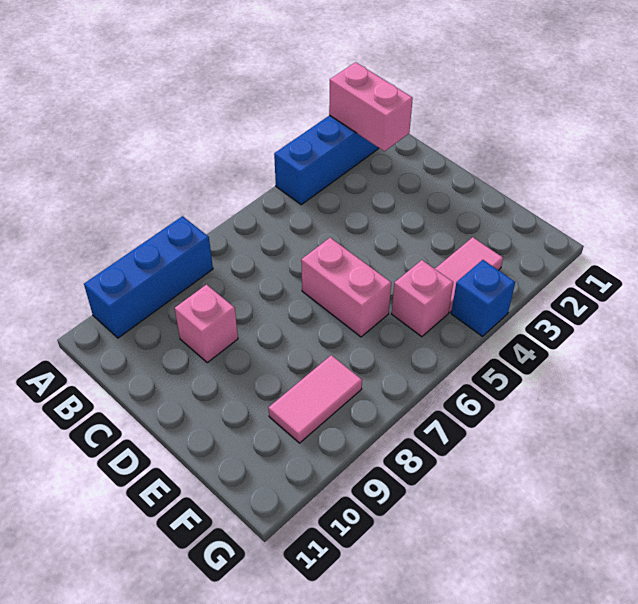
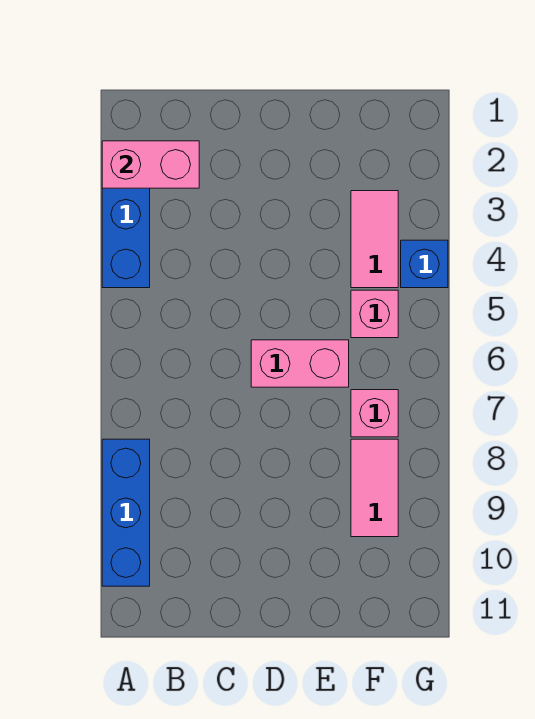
pink 1x1 brick [175,285,238,363] -> pink 1x1 brick moved to [351,390,398,437]

